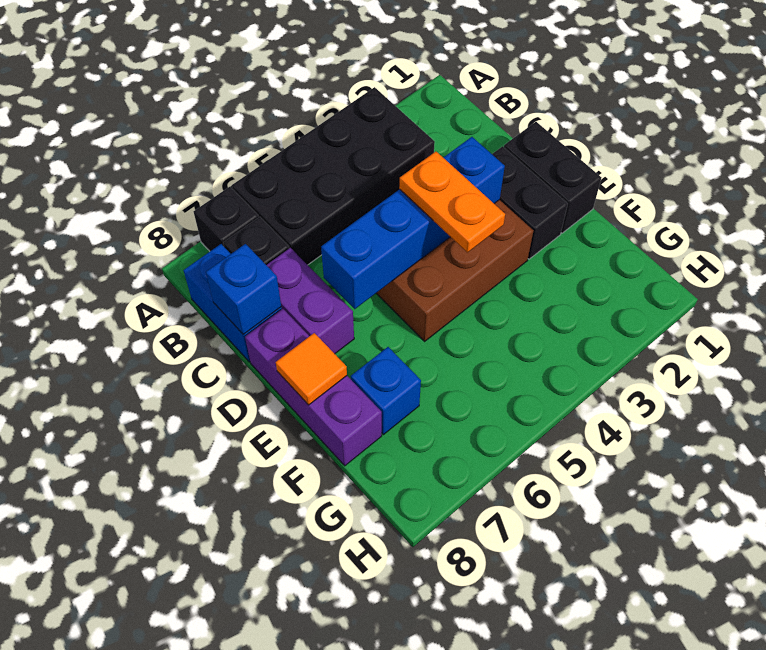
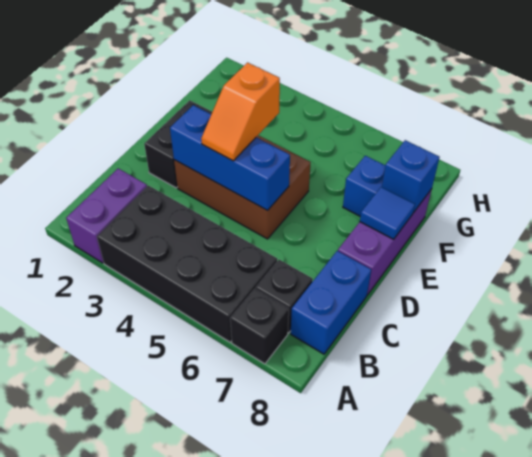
purple 1x2 brick [267,248,354,354] -> purple 1x2 brick moved to [66,168,147,263]
blue 1x1 brick [206,244,281,335] -> blue 1x1 brick moved to [382,140,440,212]
black 1x2 brick [504,122,602,233] -> none
blue 1x4 brick [321,137,505,309] -> blue 1x3 brick [170,105,290,210]
orange 1x2 plate [399,152,505,253] -> orange 1x2 slope [201,63,280,161]
orange 1x1 tile [276,333,347,405] -> blue 1x1 tile [360,187,415,239]

